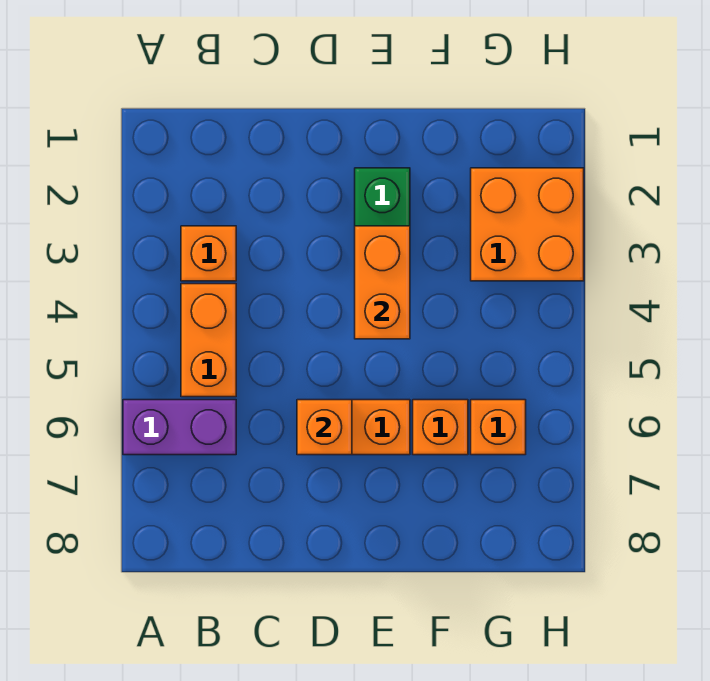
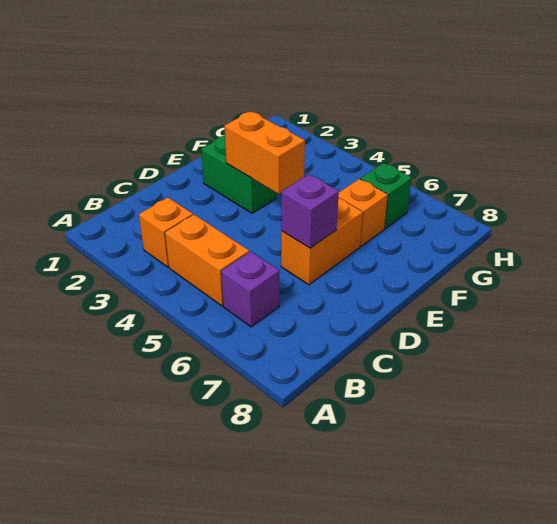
purple 1x2 brick [123,400,236,455] -> purple 1x1 brick [221,251,279,327]
orange 1x1 brick [297,400,352,455] -> purple 1x1 brick [281,174,339,248]
orange 2x2 brick [471,168,584,281] -> none
orange 1x1 brick [471,400,526,455] -> green 1x1 brick [361,163,412,229]

